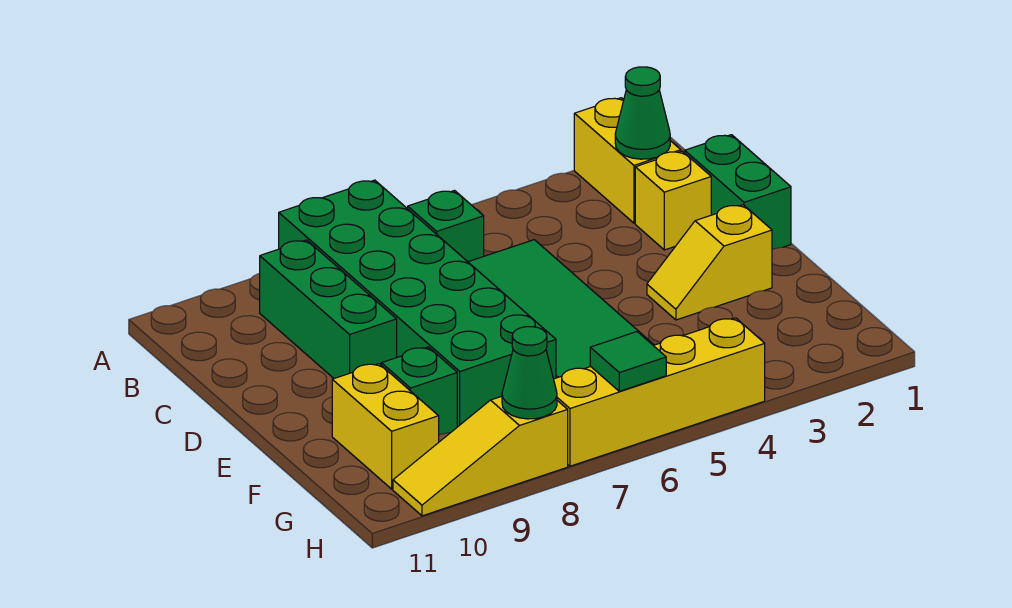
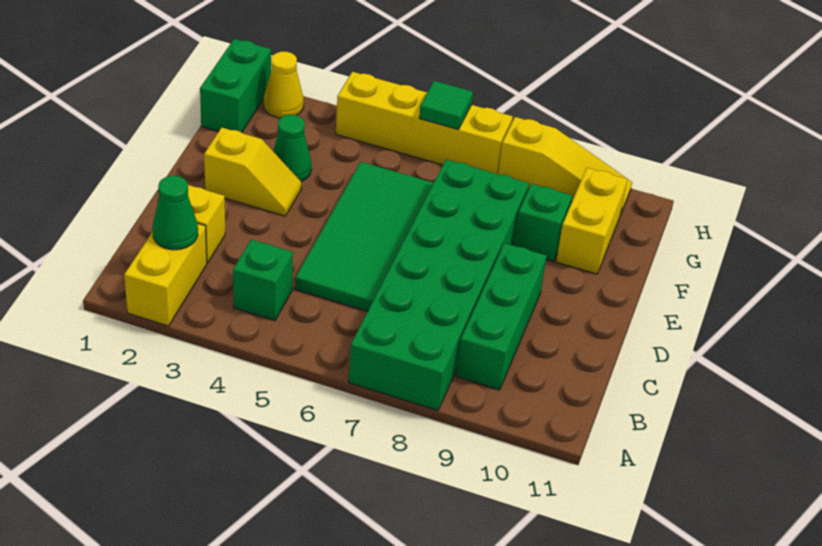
green 1x1 brick [408,191,484,262] -> green 1x1 brick moved to [233,240,293,321]
green 1x2 brick [685,135,791,250] -> green 1x2 brick moved to [200,39,271,132]
none -> yellow 1x1 cone [264,52,304,118]
green 1x1 cone [502,327,557,419] -> green 1x1 cone moved to [273,115,311,181]

